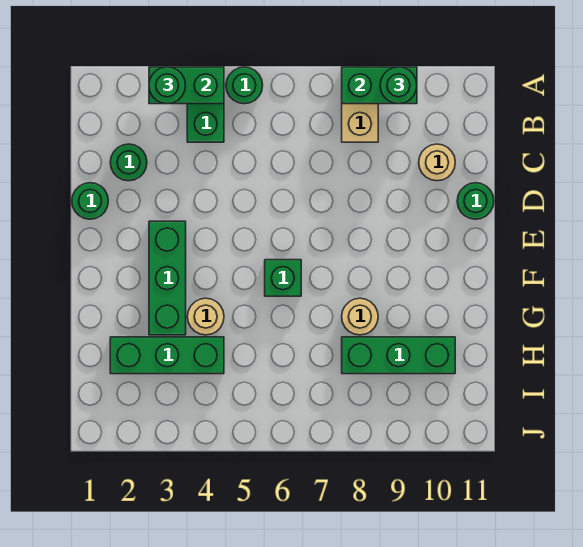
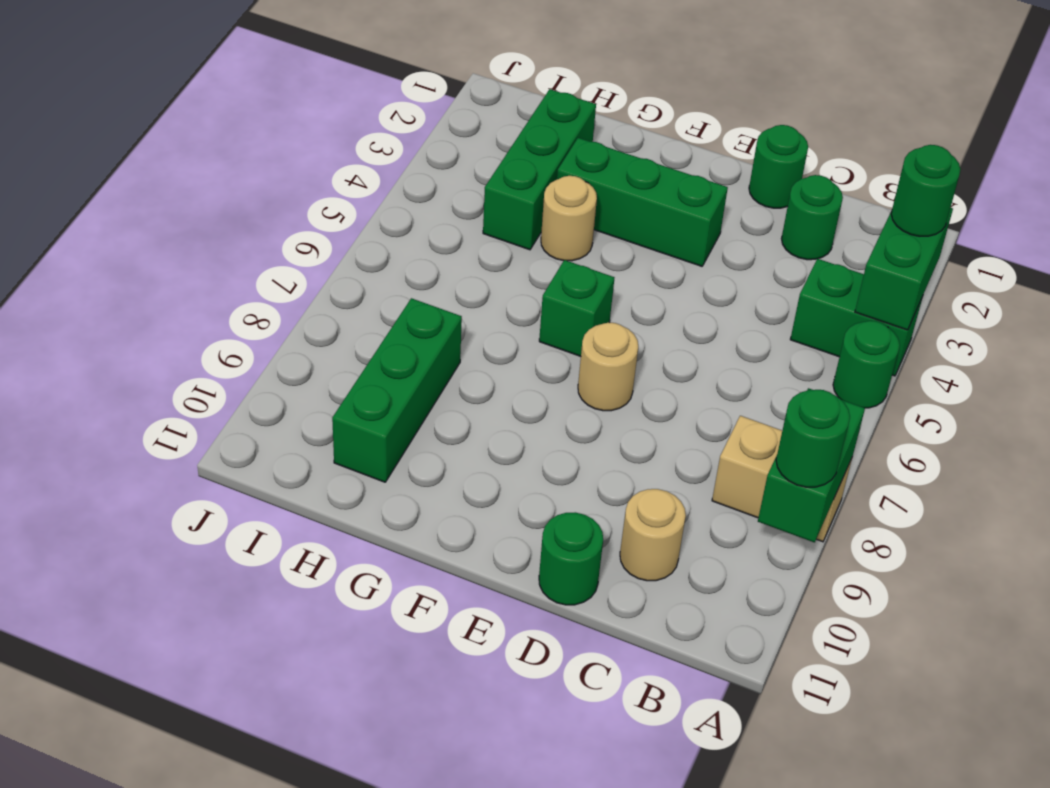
tan 1x1 round brick [342,298,378,335] -> tan 1x1 round brick moved to [578,323,638,411]

